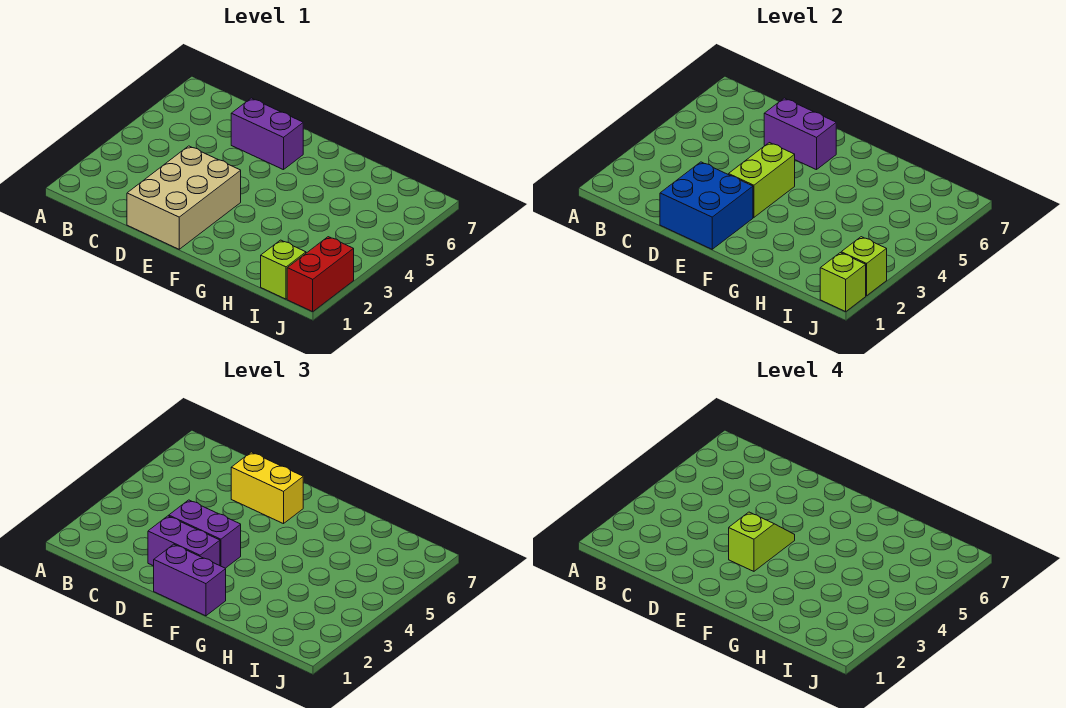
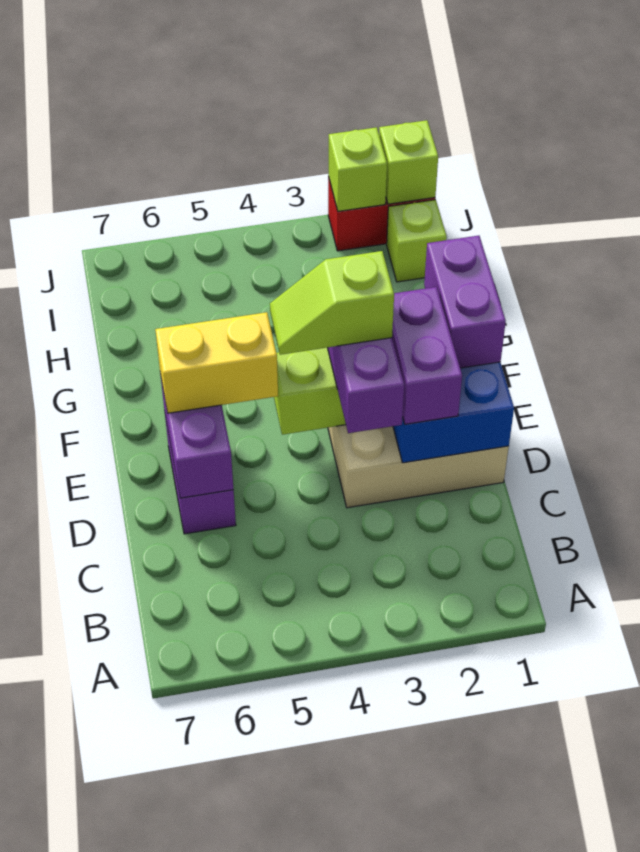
yellow 1x2 brick [231,452,303,524] -> yellow 1x2 brick turned to [155,312,278,413]

